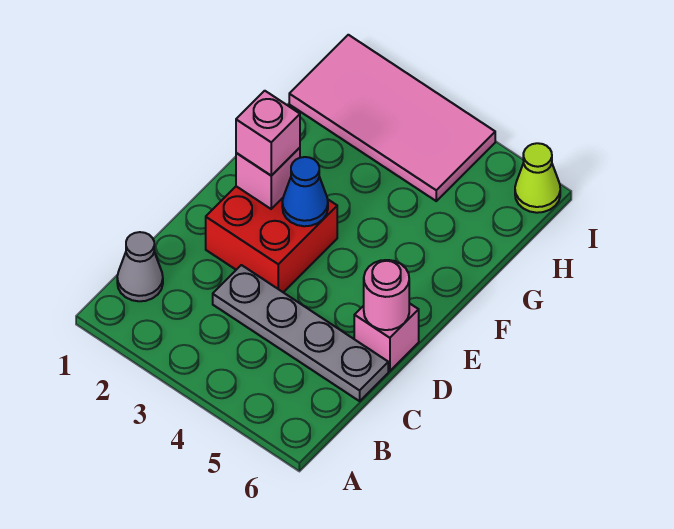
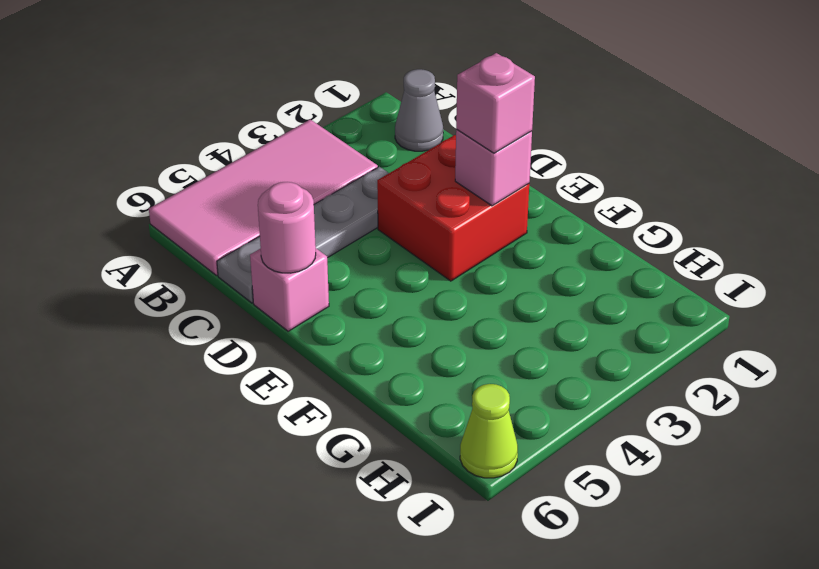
blue 1x1 cone [282,157,328,226] -> none
pink 2x4 tile [289,35,495,201] -> pink 2x4 tile moved to [149,119,378,276]

